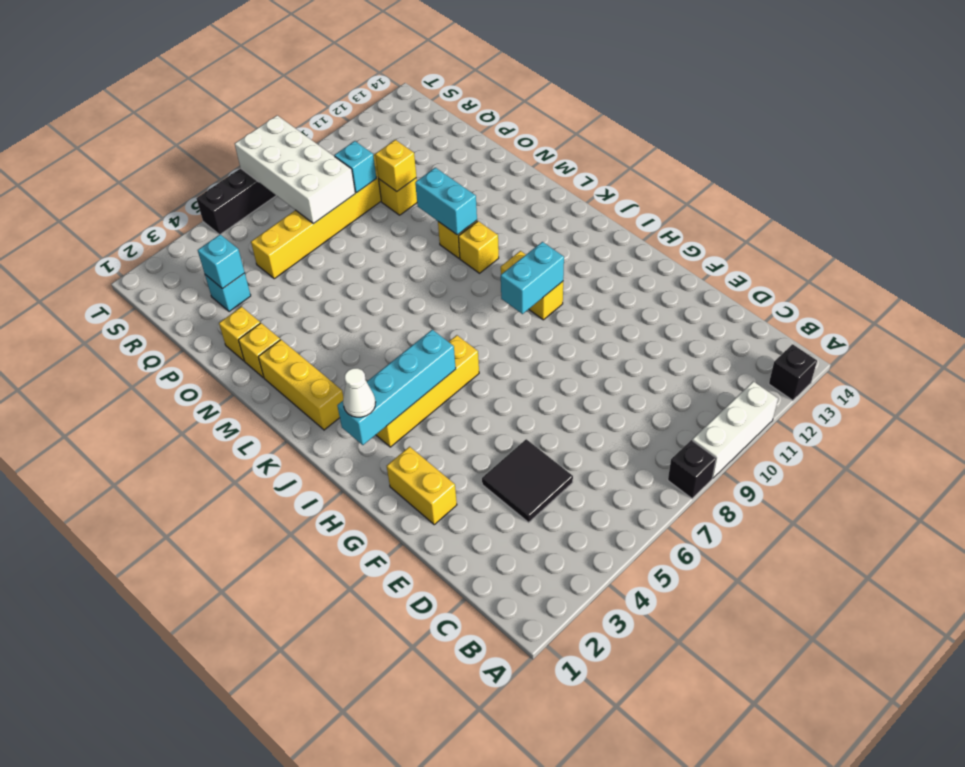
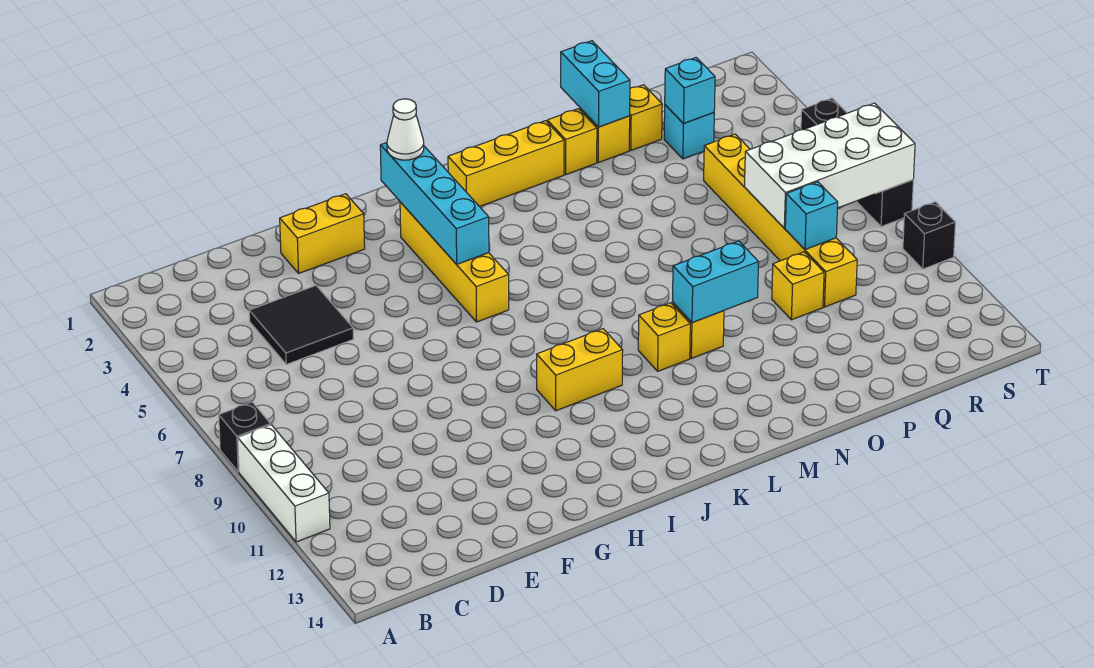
black 1x1 brick [769,344,817,400] -> black 1x1 brick moved to [903,202,956,269]
cyan 1x2 brick [501,242,564,314] -> cyan 1x2 brick moved to [561,41,630,127]
yellow 1x1 brick [375,140,416,192] -> yellow 1x1 brick moved to [629,85,662,150]

